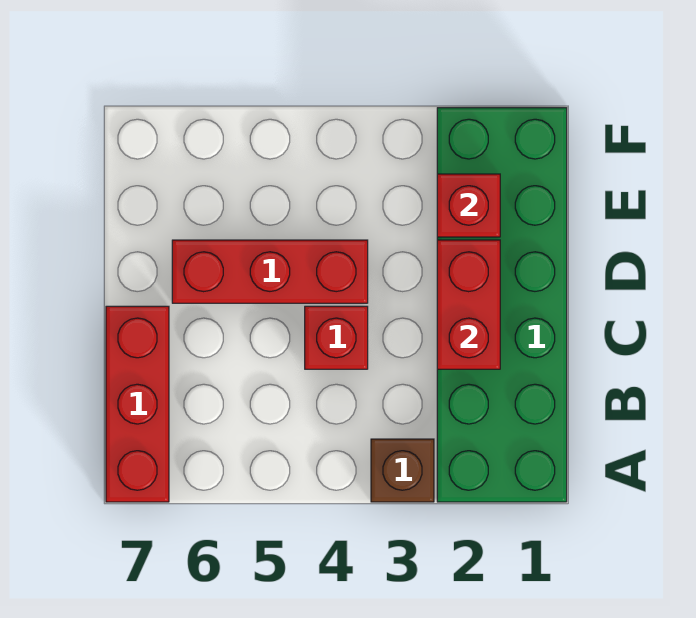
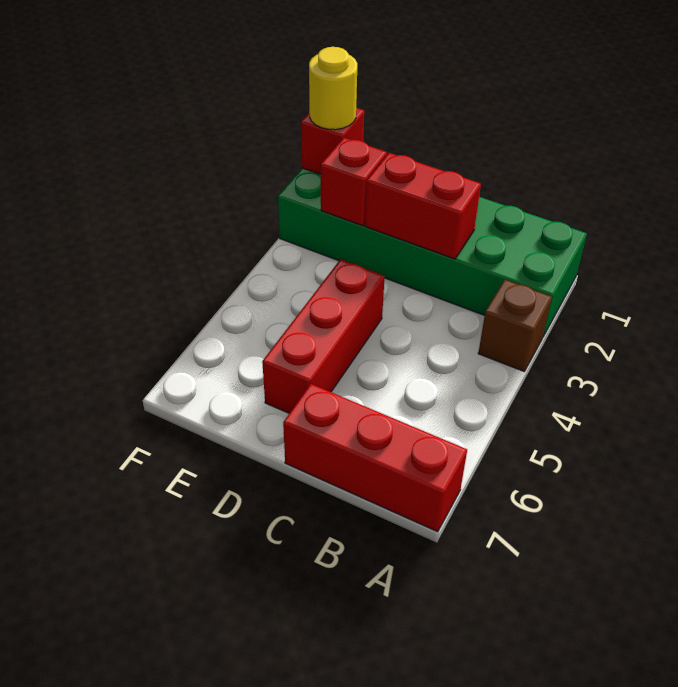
red 1x1 brick [305,306,368,369] -> red 1x1 brick moved to [301,108,364,174]
none -> yellow 1x1 round brick [309,47,357,130]

